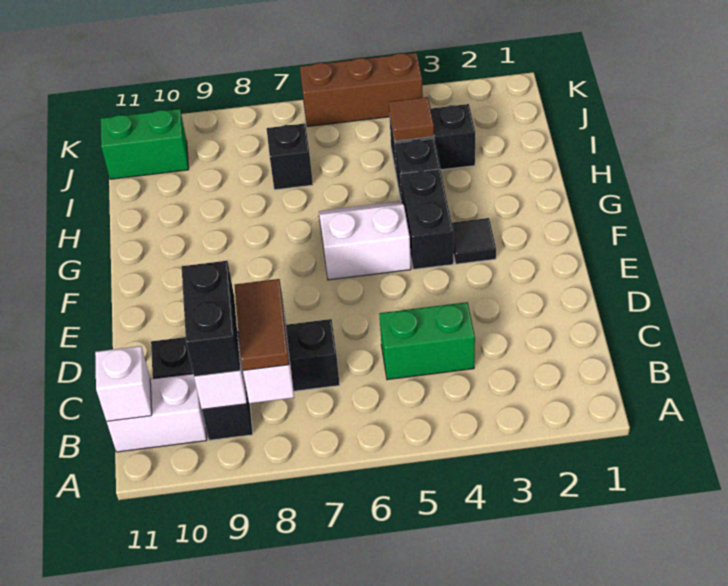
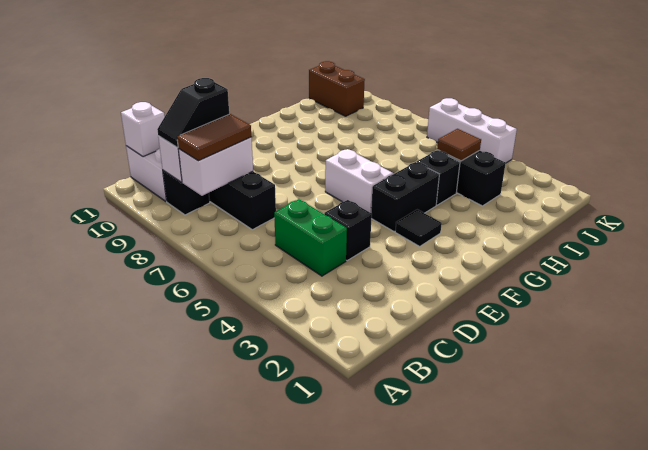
black 1x2 brick [182,261,241,377] -> black 1x2 slope [157,78,229,148]
black 1x1 brick [266,124,313,190] -> black 1x1 brick moved to [324,200,372,260]
green 1x2 brick [101,109,189,179] -> brown 1x2 brick [309,61,365,116]
brown 1x3 brick [300,53,423,127] -> white 1x3 brick [427,98,517,163]

